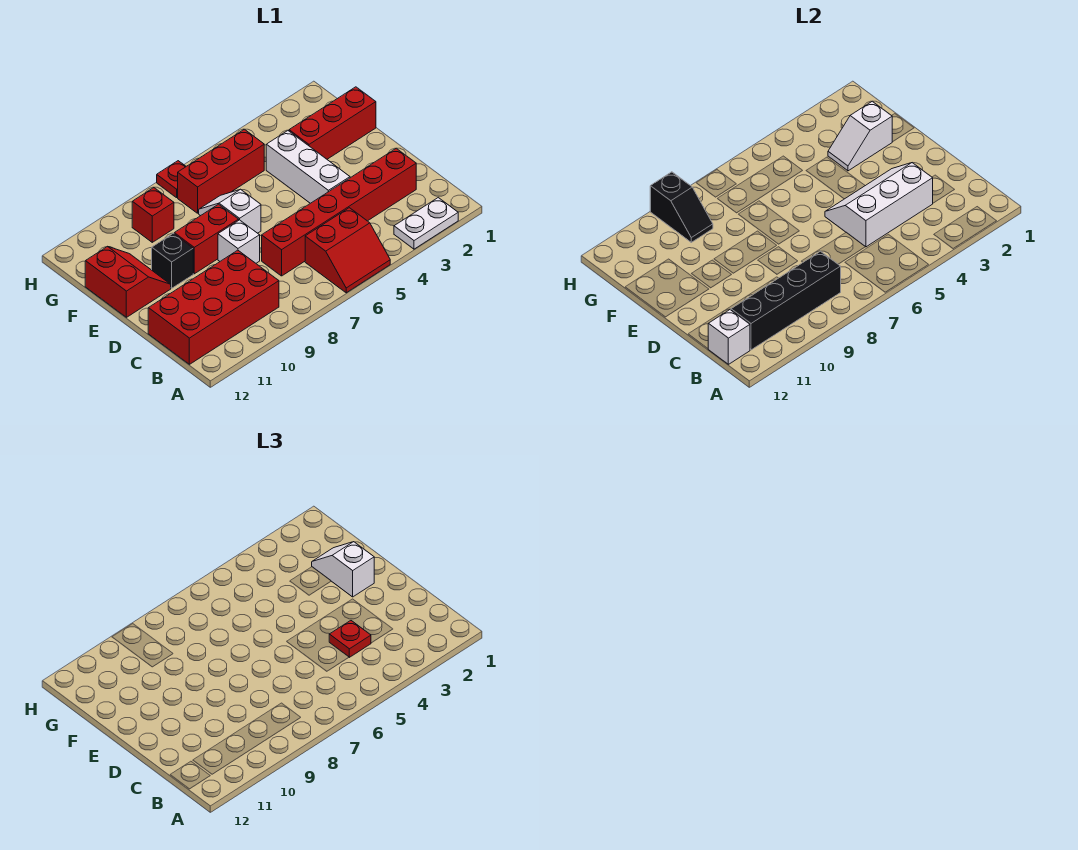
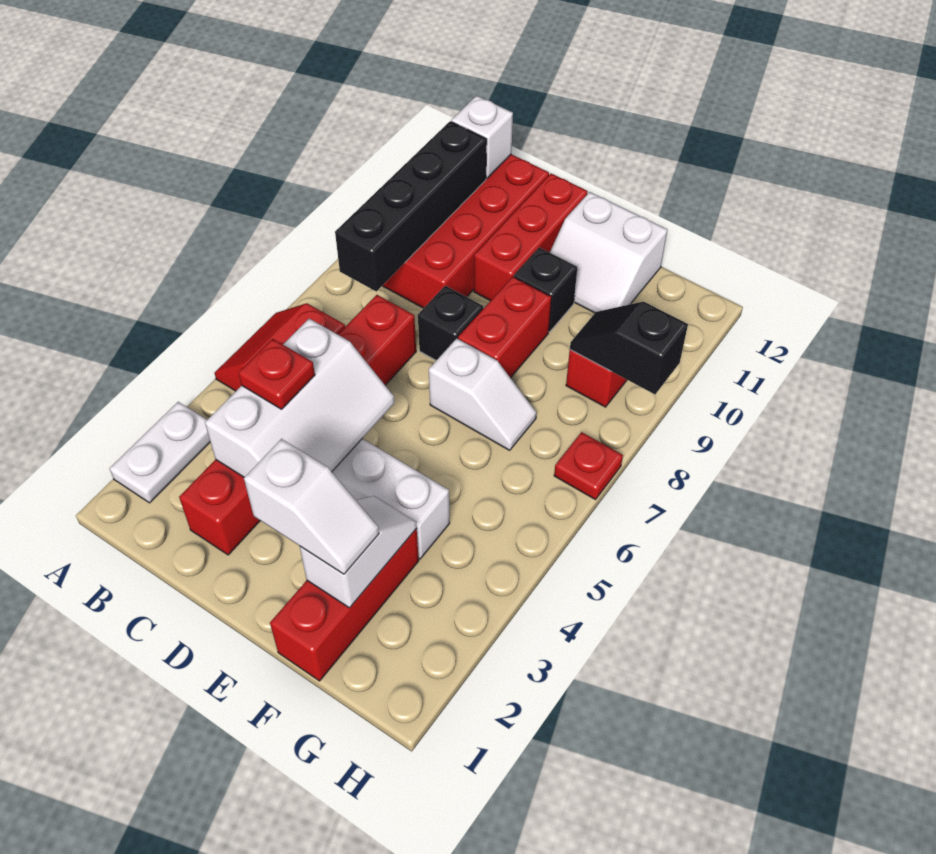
white 1x1 brick [218,220,260,263] -> black 1x1 brick [418,286,483,360]
red 2x2 slope [85,246,171,317] -> white 2x2 slope [550,192,667,313]
red 1x3 brick [178,129,264,213] -> red 1x3 brick moved to [474,174,588,301]

